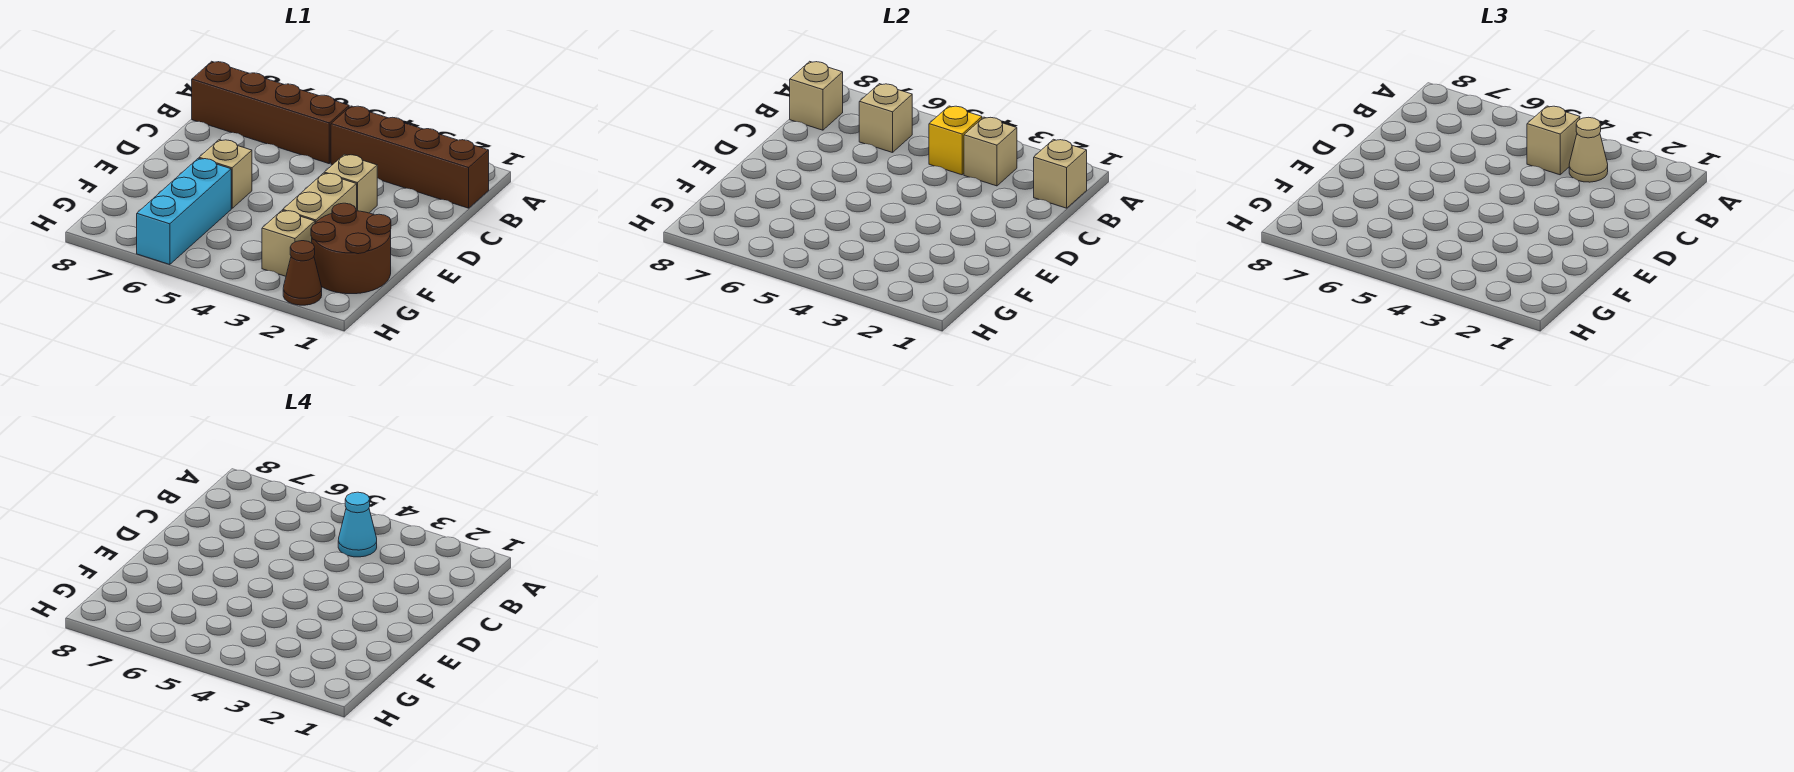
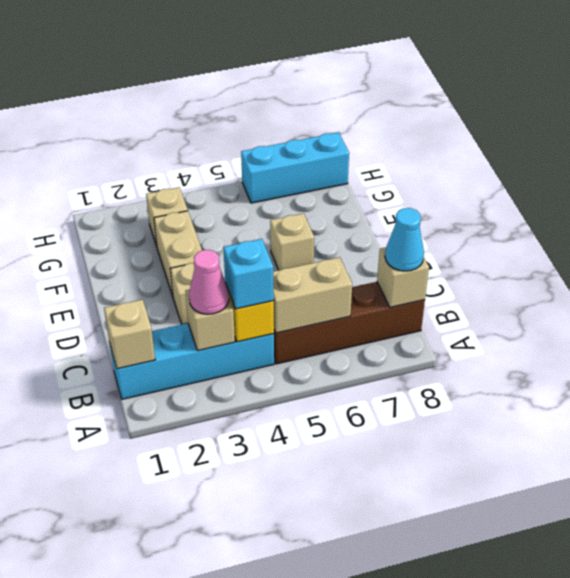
brown 1x4 brick [331,106,489,208] -> cyan 1x4 brick [110,323,274,399]
tan 1x1 cone [1569,117,1608,182] -> pink 1x1 cone [189,250,229,314]
tan 1x1 brick [1527,106,1580,175] -> cyan 1x1 brick [223,239,274,309]
cyan 1x1 cone [338,492,377,557] -> cyan 1x1 cone moved to [385,208,424,271]
tan 1x1 brick [859,84,912,153] -> tan 1x2 brick [273,257,352,333]
brown 2x2 round brick [311,203,391,294] -> none
cyan 1x3 brick [137,158,231,265] -> cyan 1x3 brick turned to [241,133,349,203]
brown 1x1 cone [283,241,322,305] -> none

